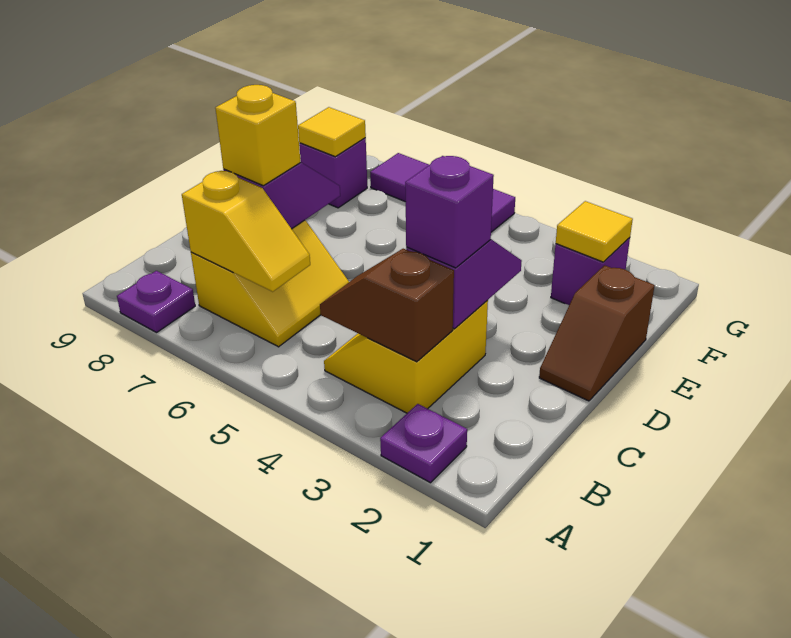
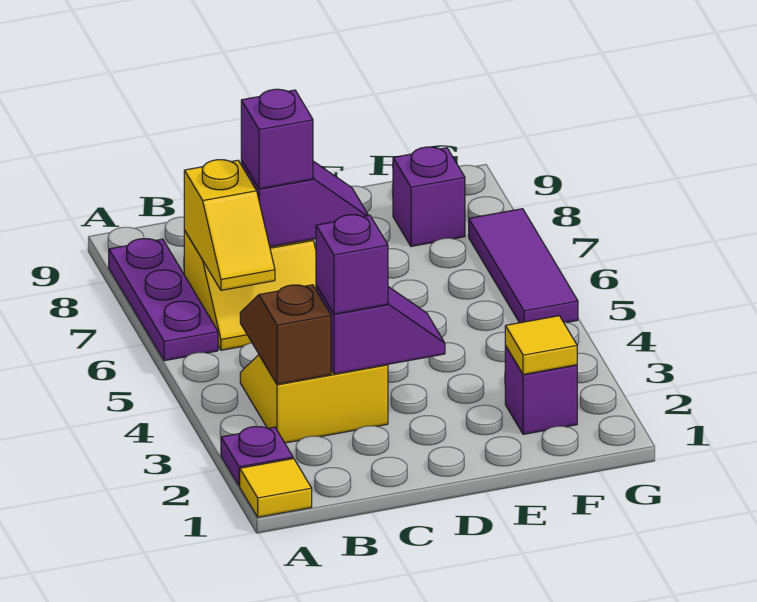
purple 1x1 plate [117,271,195,333] -> purple 1x3 plate [109,239,218,361]
yellow 1x1 brick [215,85,300,186] -> purple 1x1 brick [241,89,313,189]
brown 1x2 slope [539,265,655,401] -> none
yellow 1x1 tile [298,107,366,157] -> yellow 1x1 tile moved to [240,458,312,517]

